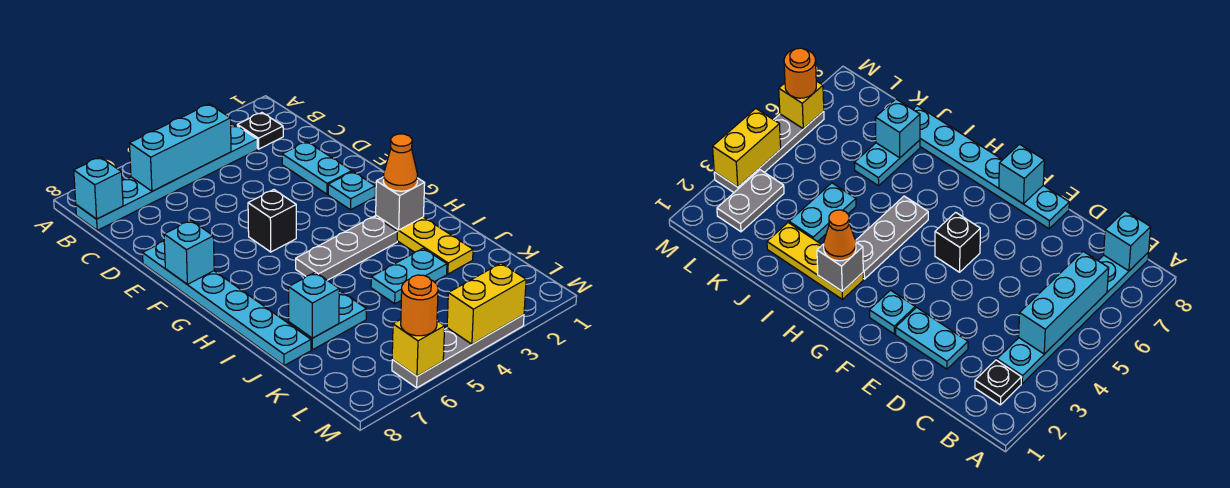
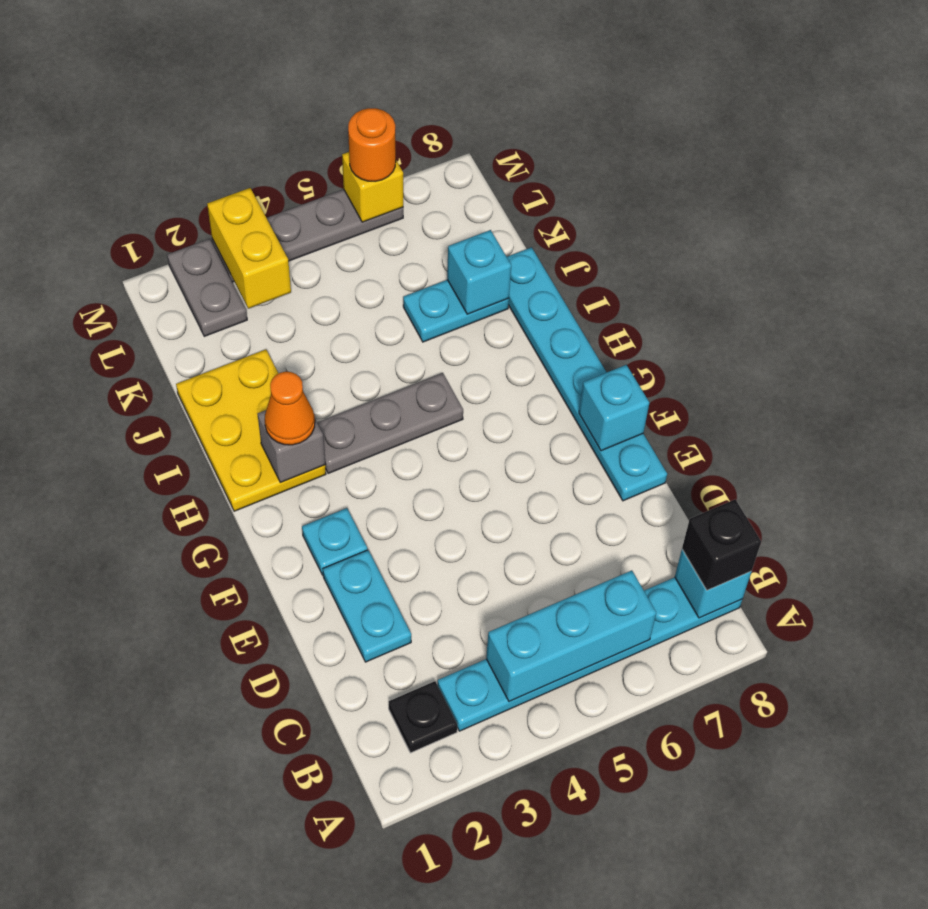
black 1x1 brick [248,190,296,252] -> black 1x1 brick moved to [682,500,761,590]
yellow 1x3 plate [376,216,473,274] -> yellow 2x3 plate [176,349,326,511]
cyan 1x2 plate [371,248,447,304] -> none
grey 1x2 plate [717,170,784,232] -> grey 1x2 plate turned to [167,239,247,336]
yellow 1x2 brick [447,263,526,344] -> yellow 1x2 brick turned to [207,188,291,309]

